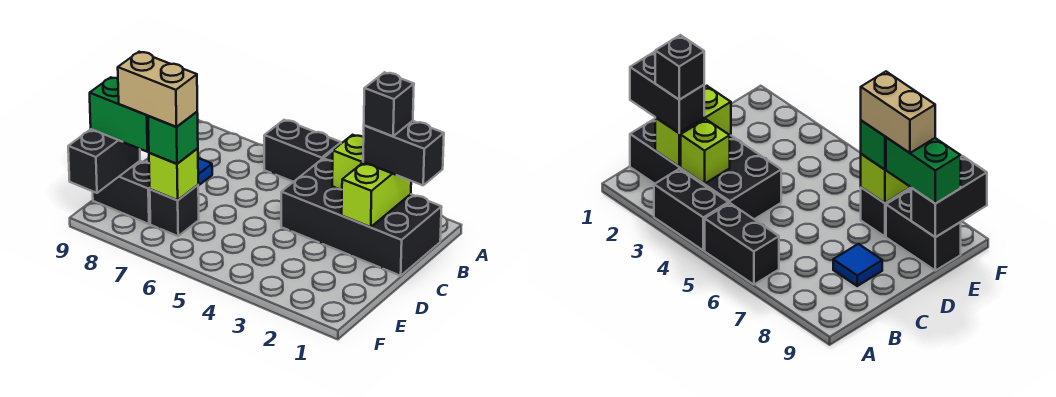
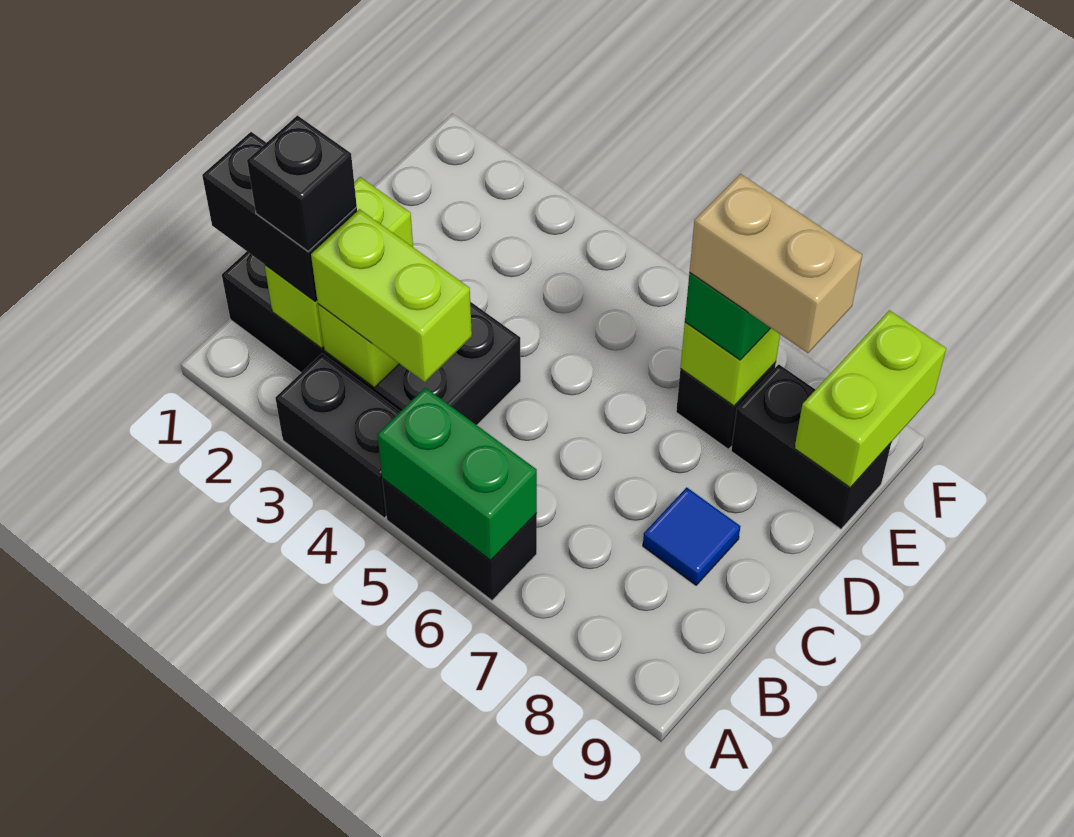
none -> lime 1x2 brick [311,209,472,382]
green 1x2 brick [90,77,149,152] -> green 1x2 brick moved to [377,387,537,560]
black 1x2 brick [68,129,140,193] -> lime 1x2 brick [795,310,946,488]

